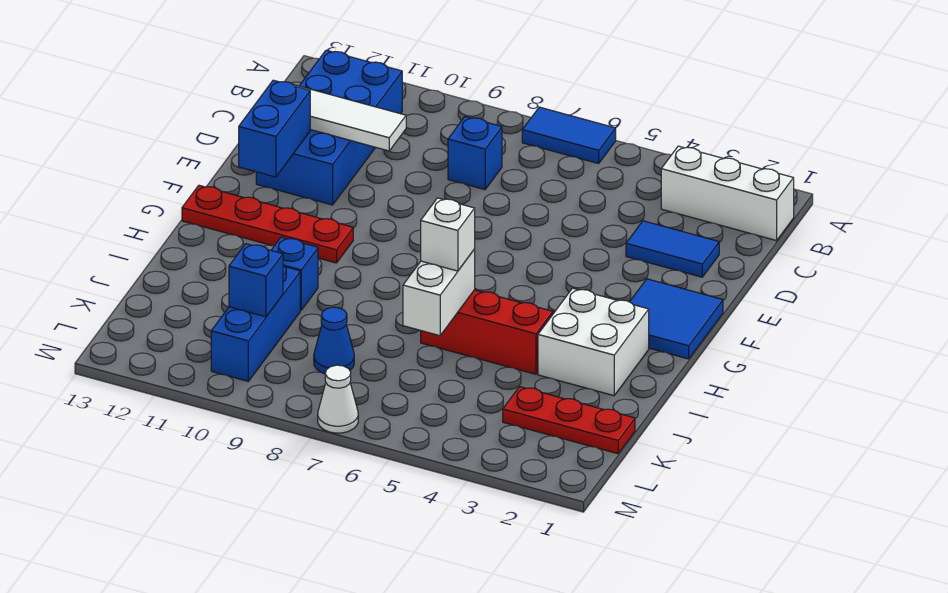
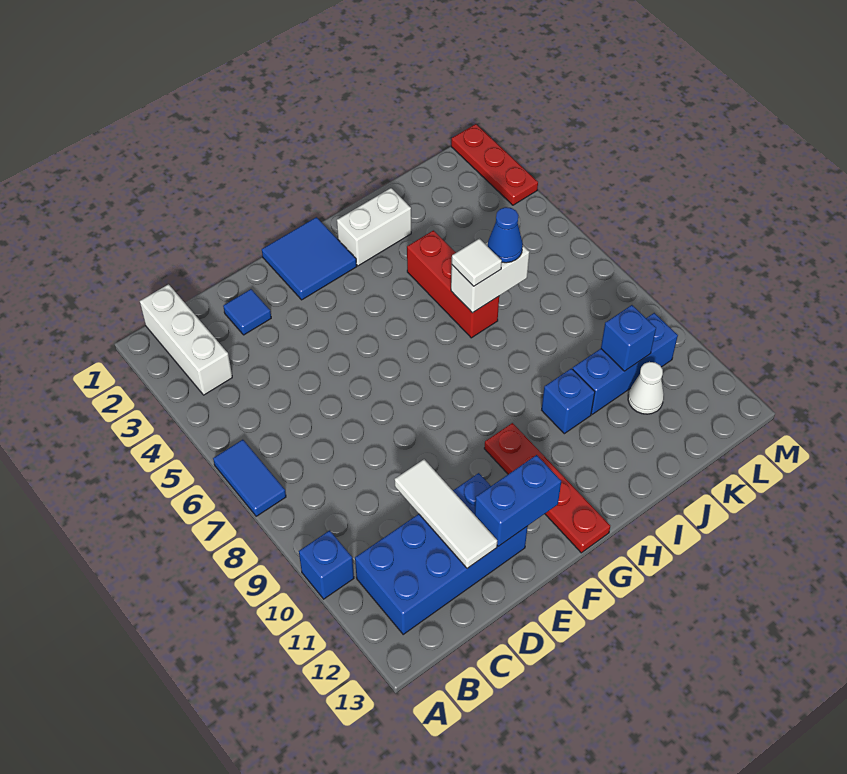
blue 1x1 brick [448,117,502,190] -> blue 1x1 brick moved to [299,530,354,599]
blue 1x2 tile [626,221,719,277] -> blue 1x1 tile [223,289,271,335]
white 2x2 brick [538,288,649,396] -> white 1x2 brick [337,188,411,266]
white 1x1 brick [421,198,475,271] -> white 1x1 tile [452,239,502,286]
red 1x3 plate [503,387,635,454] -> red 1x3 plate moved to [451,124,538,205]
blue 1x1 cone [314,307,354,374] -> blue 1x1 cone moved to [488,207,523,263]
white 1x1 cone [318,365,358,433] -> white 1x1 cone moved to [628,362,664,414]

